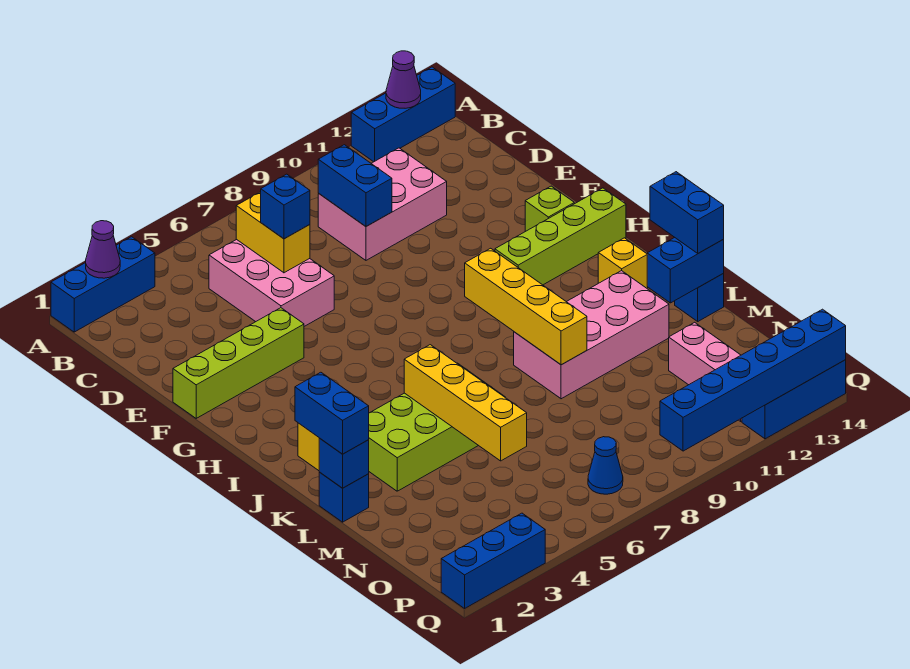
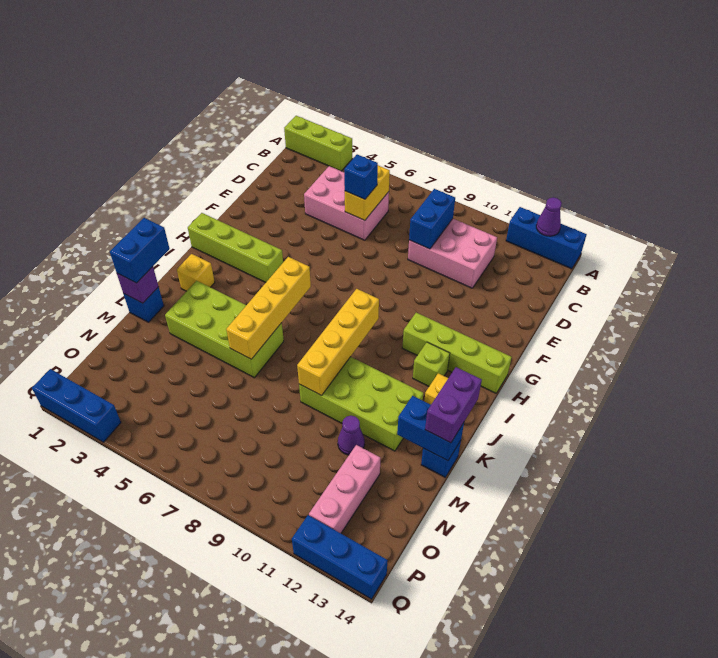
blue 1x3 brick [51,237,155,332] -> lime 1x3 brick [284,116,352,171]
purple 1x1 cone [86,221,120,278] -> purple 1x1 cone moved to [338,416,365,455]
pink 2x3 brick [209,239,334,326] -> pink 2x3 brick turned to [304,166,389,240]
lime 1x4 brick [173,308,304,418] -> lime 1x4 brick moved to [188,213,283,283]
lime 1x1 brick [525,186,574,231] -> lime 1x1 brick moved to [413,342,450,386]
yellow 1x4 brick [404,345,527,461] -> yellow 1x4 brick moved to [226,257,311,359]
pink 2x4 brick [514,271,669,399] -> lime 2x4 brick [299,357,423,451]
blue 1x2 brick [650,172,724,253] -> purple 1x2 brick [425,367,482,443]
blue 1x1 brick [319,438,369,488] -> purple 1x1 brick [117,267,159,303]
blue 1x1 cone [588,437,623,494] -> none
blue 1x6 brick [660,309,846,451] -> none

